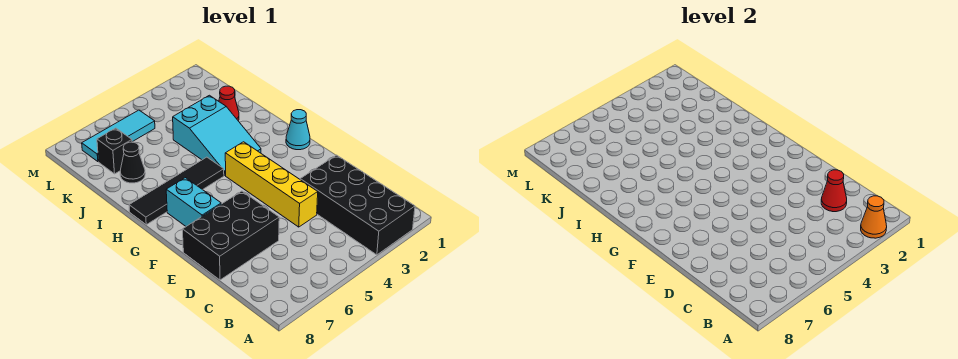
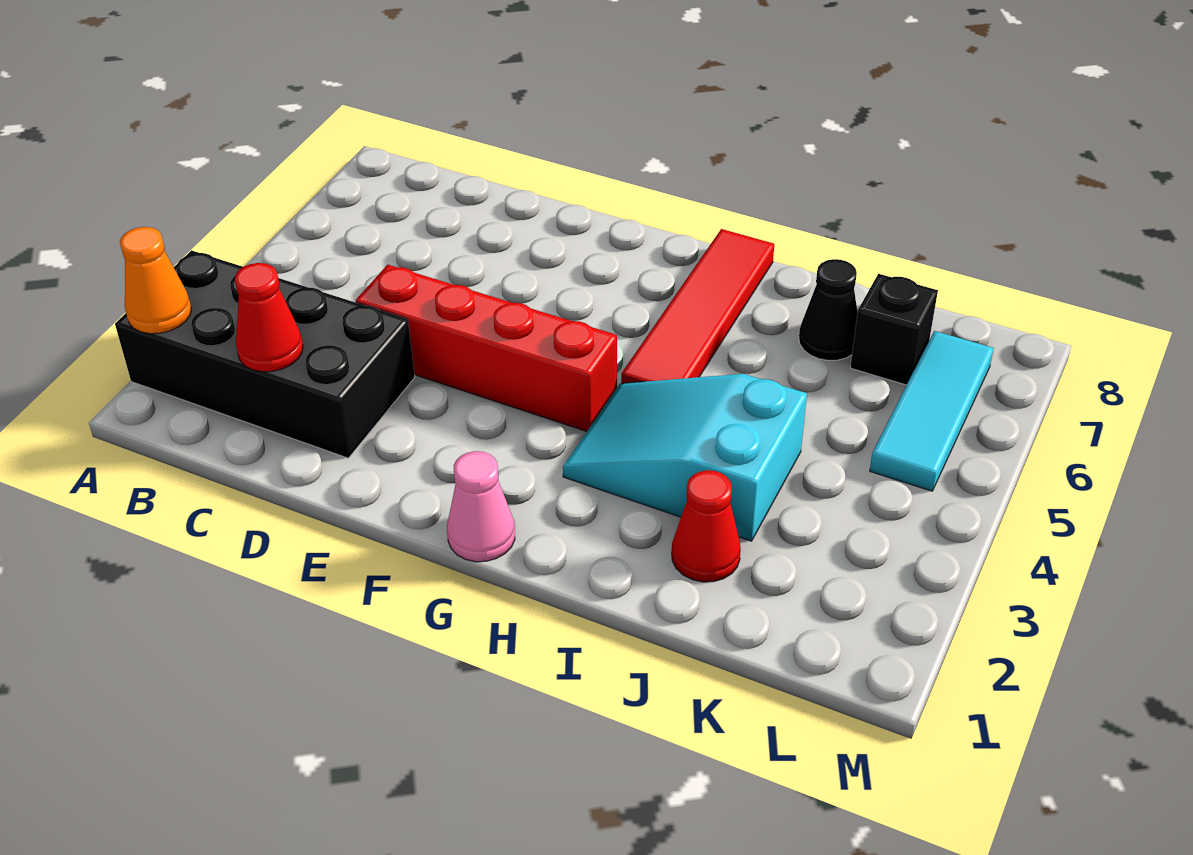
yellow 1x4 brick [225,142,318,227] -> red 1x4 brick [356,265,617,431]
black 2x3 brick [183,191,279,280] -> none
cyan 1x2 brick [166,178,221,226] -> none
cyan 1x1 cone [286,110,310,150] -> pink 1x1 cone [447,451,515,562]
black 1x4 tile [129,157,224,225] -> red 1x4 tile [621,229,774,383]

